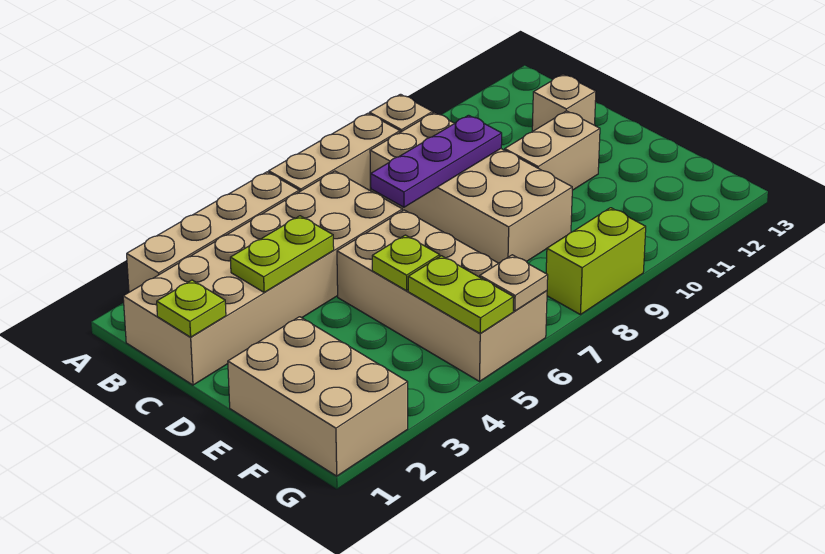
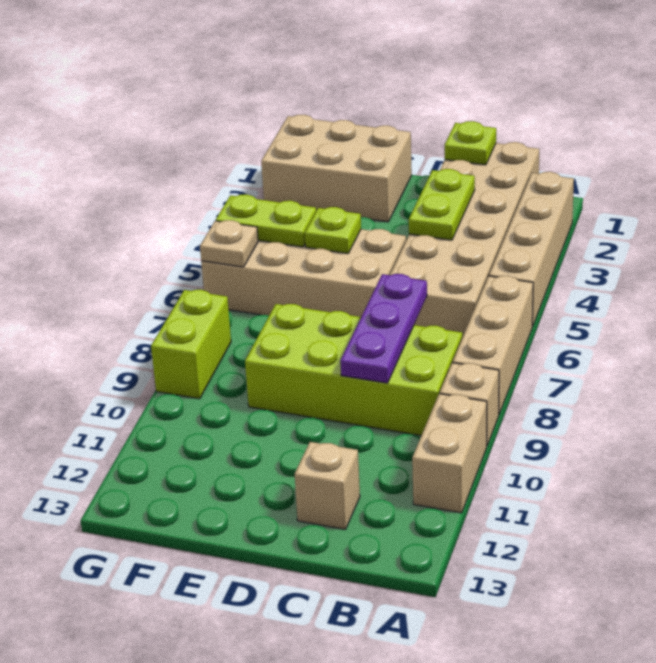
tan 2x4 brick [370,113,572,263] -> lime 2x4 brick [245,304,462,436]
tan 1x2 brick [505,111,600,190] -> tan 1x2 brick moved to [412,394,487,513]

